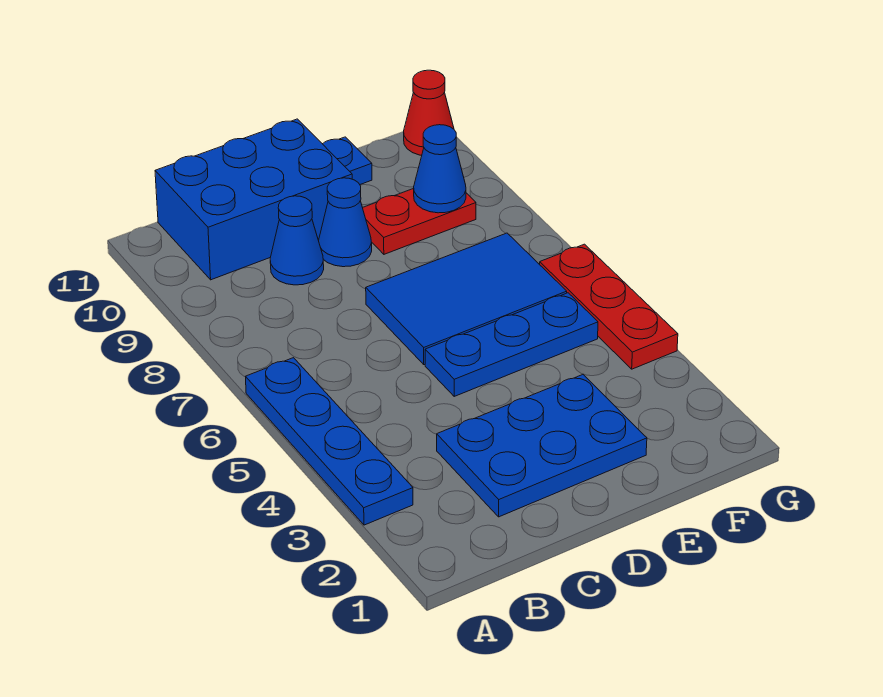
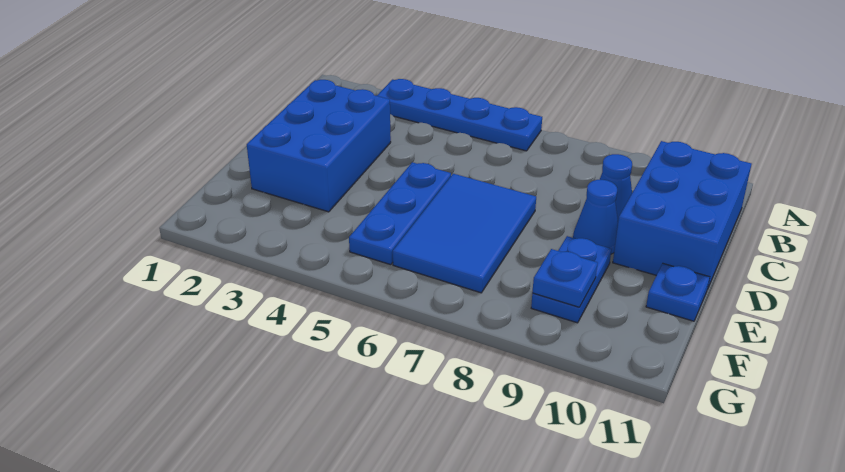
blue 2x3 plate [437,375,647,517] -> blue 2x3 brick [247,80,391,212]
red 1x2 plate [363,188,476,254] -> blue 1x2 plate [531,236,612,323]
blue 1x1 cone [414,125,466,213] -> blue 1x1 plate [532,249,598,307]
red 1x3 plate [540,244,678,369] -> none
red 1x1 cone [404,70,454,155] -> none

